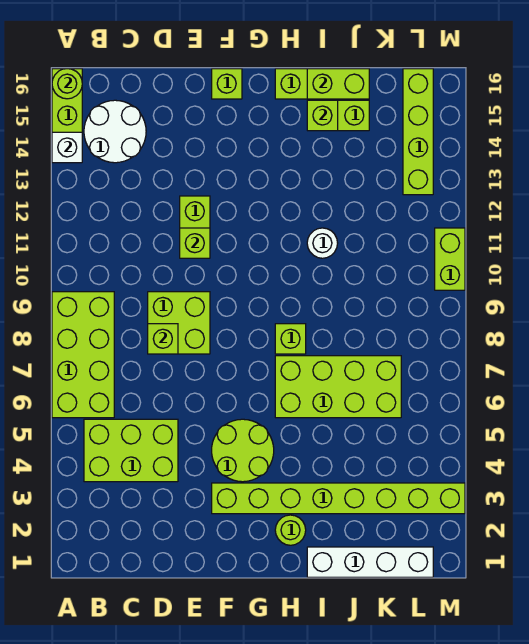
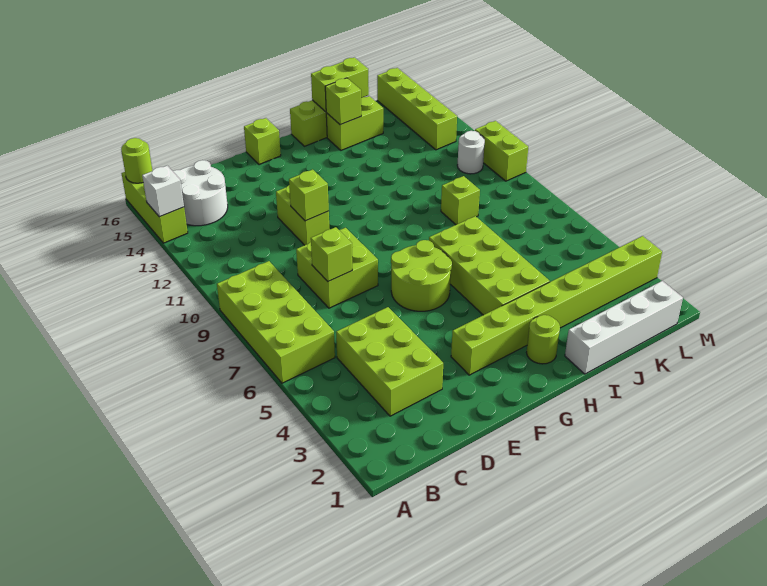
lime 2x3 brick [84,419,178,482] -> lime 2x3 brick turned to [336,307,443,416]
lime 2x2 round brick [212,419,274,482] -> lime 2x2 round brick moved to [391,240,452,311]
lime 2x4 brick [275,356,401,418] -> lime 2x4 brick turned to [429,216,550,315]
lime 1x1 brick [275,324,306,354] -> lime 1x1 brick moved to [441,176,480,225]
white 1x1 round brick [307,228,338,258] -> white 1x1 round brick moved to [457,131,485,174]

